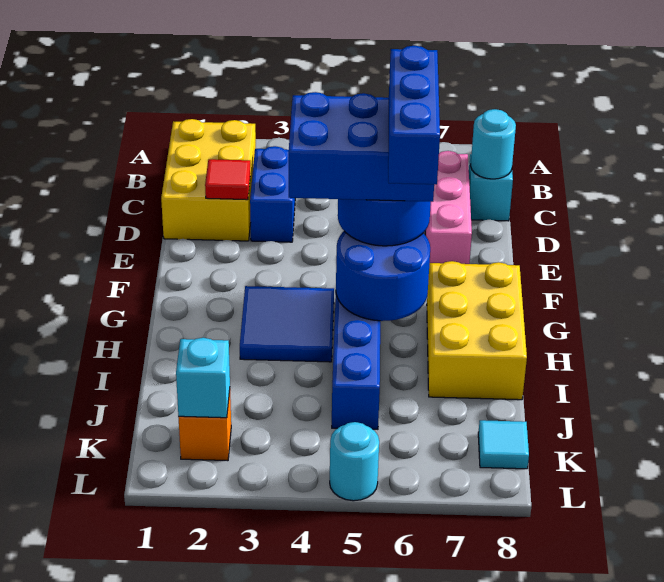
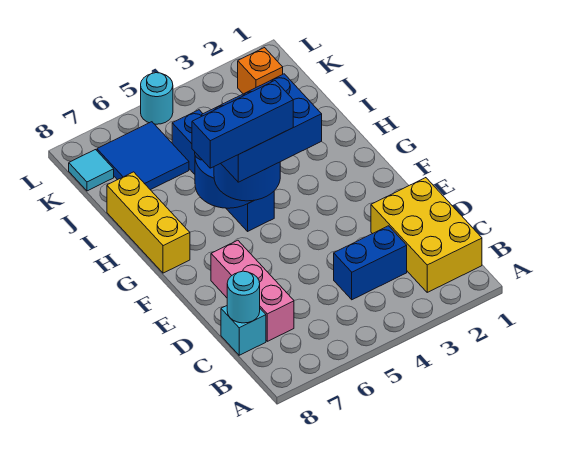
blue 1x2 brick [250,146,295,242] -> blue 1x2 brick turned to [334,226,407,300]
red 1x1 tile [205,159,250,200] -> none
blue 1x3 brick [388,46,440,184] -> blue 1x3 brick turned to [192,81,293,168]
blue 2x2 tile [240,286,334,362] -> blue 2x2 tile moved to [97,122,189,190]
yellow 2x3 brick [427,261,527,400] -> yellow 1x3 brick [107,172,190,273]
cyan 1x1 brick [176,338,230,418] -> none

